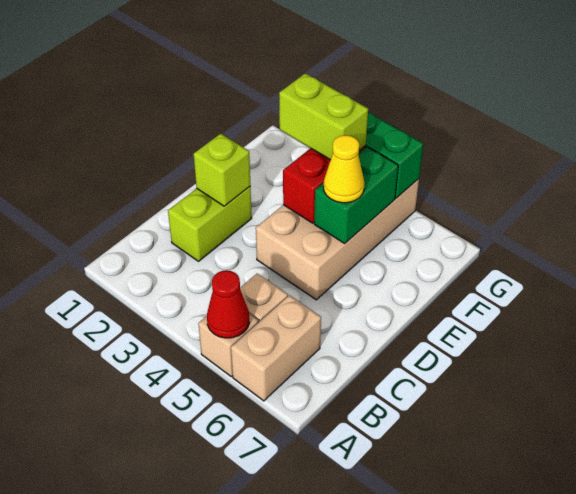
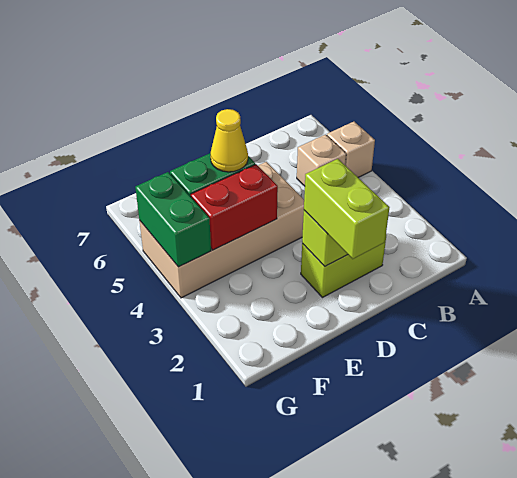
red 1x1 cone [207,270,249,338] -> none
tan 1x2 brick [231,295,321,401] -> none
lime 1x2 brick [279,73,368,160] -> lime 1x2 brick moved to [304,159,390,259]

